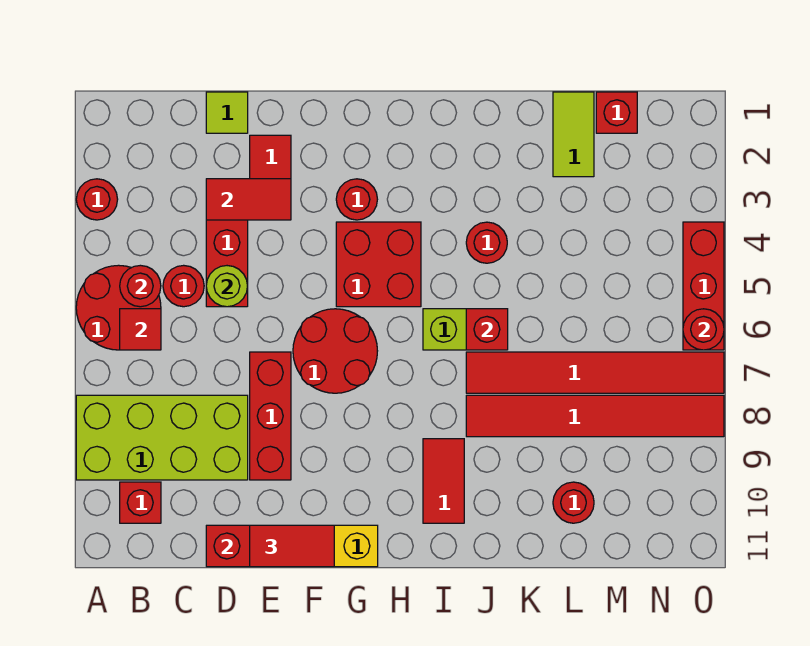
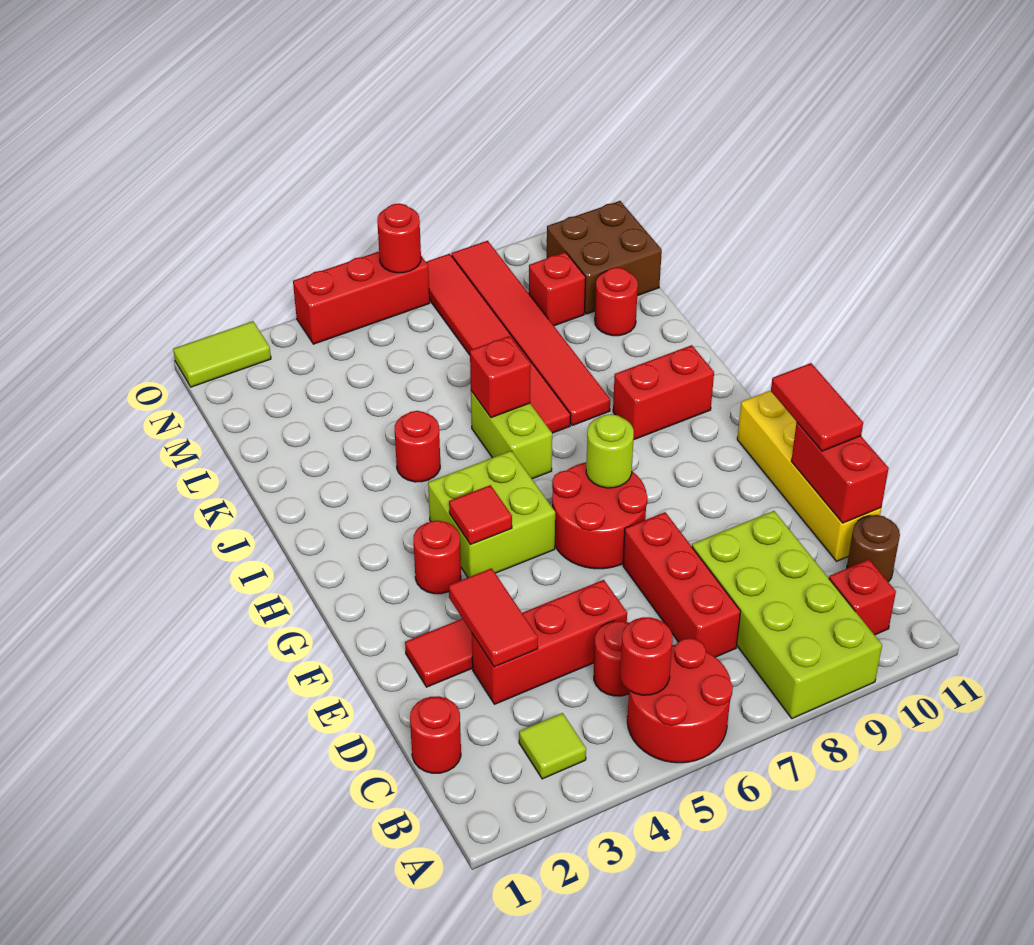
red 1x1 round brick [76,179,118,220] -> red 1x1 round brick moved to [410,696,461,773]
red 1x1 tile [120,309,161,350] -> red 1x1 tile moved to [449,485,512,545]
none -> brown 1x1 round brick [847,515,900,582]
lime 1x1 tile [206,92,248,133] -> lime 1x1 tile moved to [519,713,586,779]
lime 1x1 round brick [206,266,248,307] -> lime 1x1 round brick moved to [586,414,634,488]
red 1x3 brick [250,352,291,480] -> red 1x3 brick turned to [623,512,741,657]
red 2x2 brick [336,222,421,307] -> lime 2x2 brick [428,451,555,577]
red 1x2 tile [423,439,464,523] -> red 1x2 brick [613,345,714,440]
lime 1x2 tile [553,92,594,177] -> lime 1x2 tile moved to [173,321,271,387]
red 1x1 brick [596,92,637,133] -> red 1x1 brick moved to [529,252,586,326]
none -> brown 2x2 brick [547,201,662,314]

